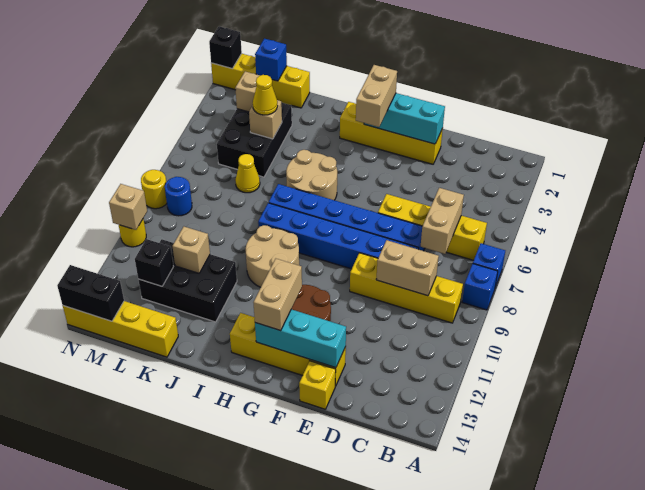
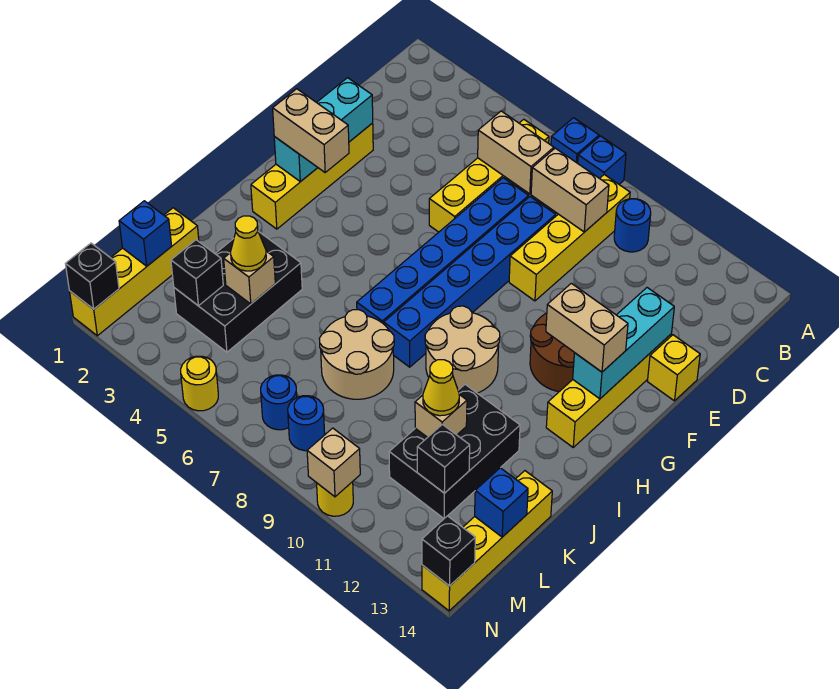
none -> blue 1x1 round brick [614,199,651,252]
tan 1x2 brick [376,240,439,296] -> tan 1x2 brick turned to [531,148,609,232]
tan 2x2 round brick [286,150,337,200] -> tan 2x2 round brick moved to [319,310,394,399]
black 2x3 brick [217,103,292,177] -> black 2x3 brick turned to [174,231,302,352]
yellow 1x1 cone [235,154,260,193] -> yellow 1x1 cone moved to [423,360,459,416]
tan 1x1 brick [235,71,260,112] -> black 1x1 brick [171,240,223,306]
none -> blue 1x1 brick [475,468,528,537]
none -> blue 1x1 round brick [261,375,297,430]
black 1x2 brick [57,265,124,321] -> black 1x1 brick [422,516,475,586]
yellow 1x1 round brick [141,170,167,209] -> yellow 1x1 round brick moved to [181,356,218,411]

